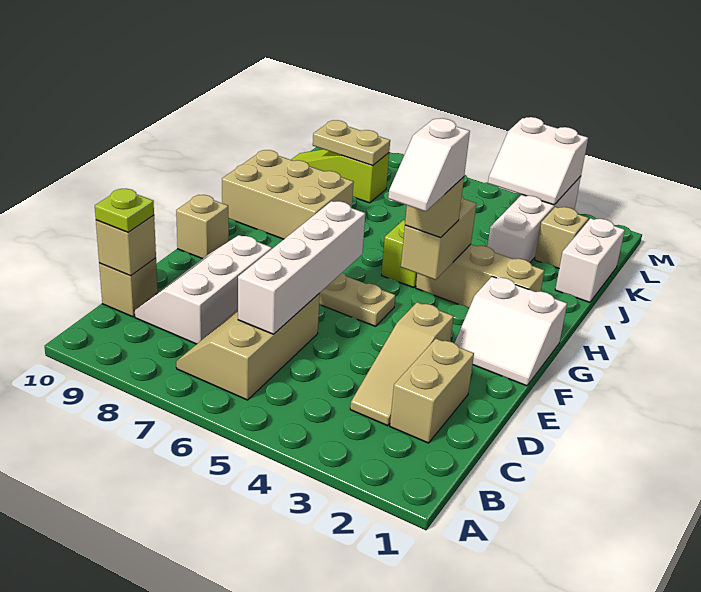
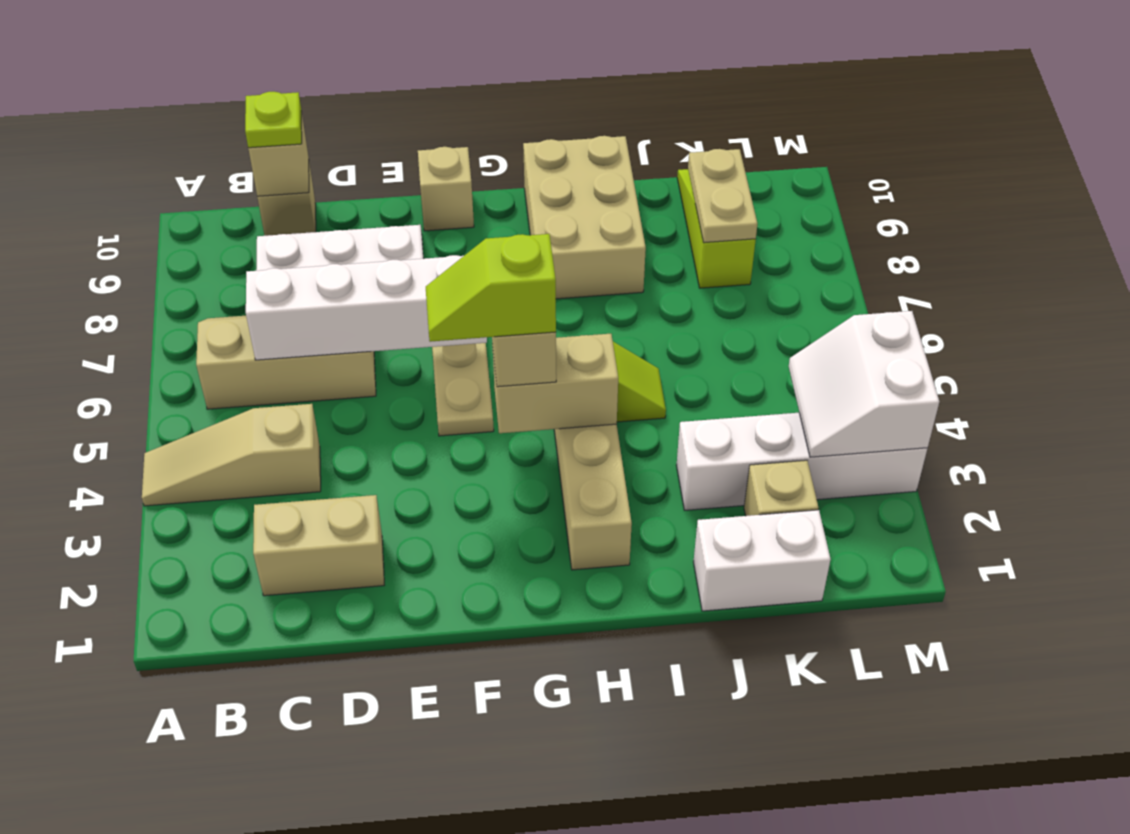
tan 1x3 slope [350,302,454,426] -> tan 1x3 slope moved to [142,404,321,506]
white 2x2 slope [455,276,567,386] -> none
white 1x2 slope [388,118,470,212] -> lime 1x2 slope [426,234,556,342]

